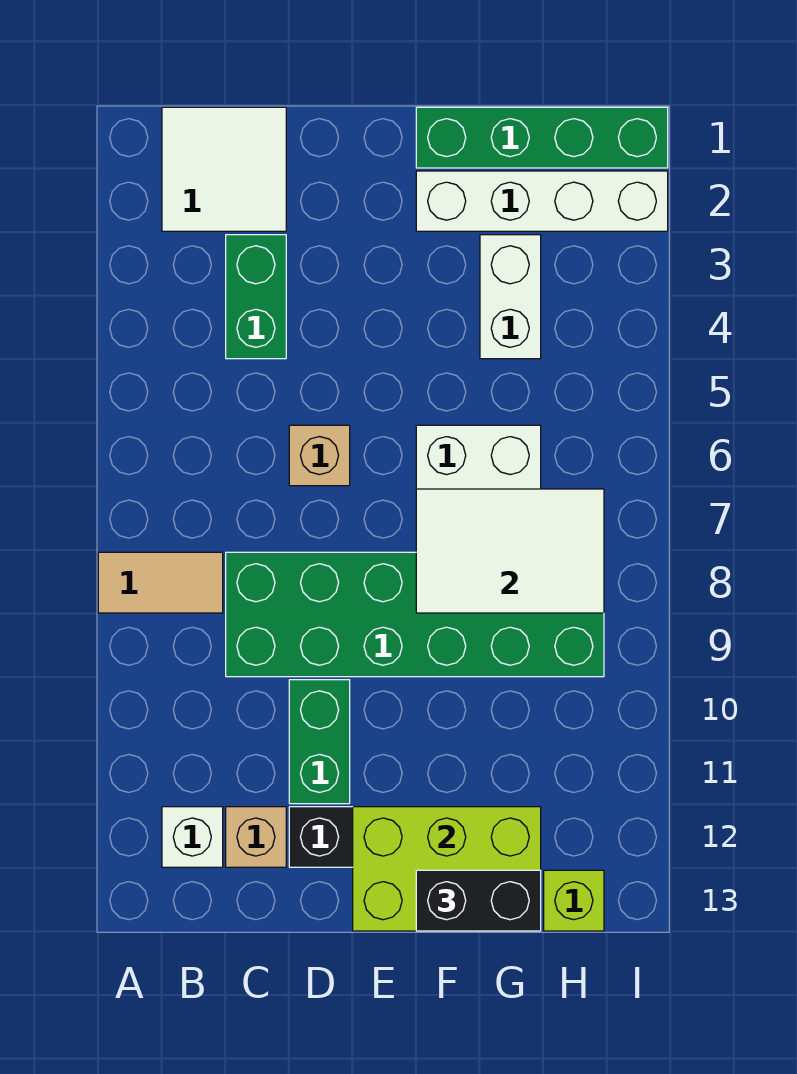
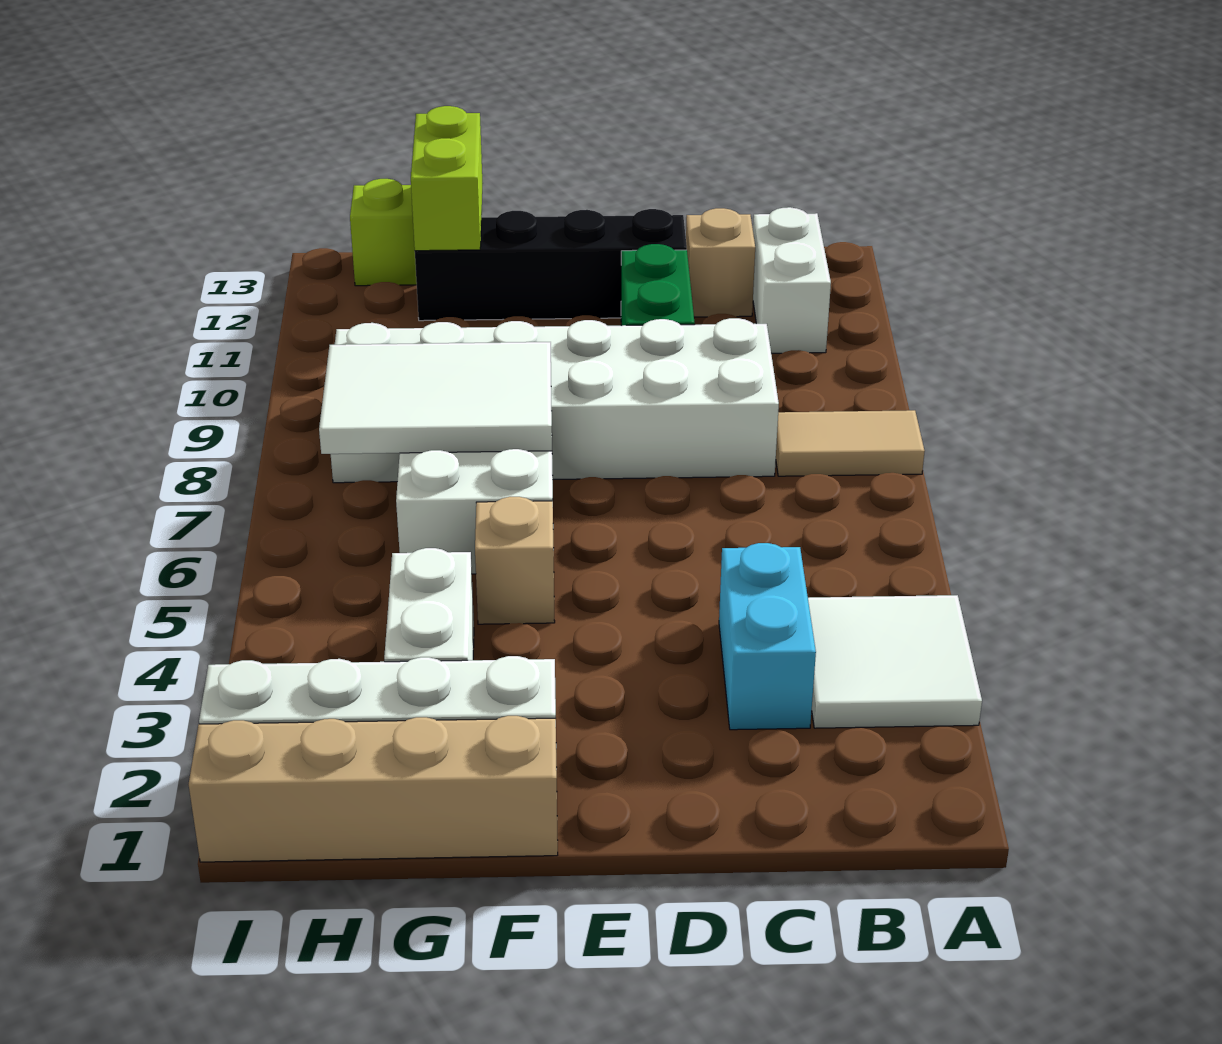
white 2x2 tile [162,107,286,231] -> white 2x2 tile moved to [808,595,982,728]
white 1x1 brick [162,807,223,867] -> white 1x2 brick [753,207,831,353]
green 1x2 brick [226,235,286,359] -> cyan 1x2 brick [719,543,816,730]
green 2x6 brick [226,552,604,677] -> white 2x6 brick [331,318,779,483]
tan 1x1 brick [289,425,350,486] -> tan 1x1 brick moved to [475,497,555,624]
lime 2x3 brick [353,807,541,931] -> lime 1x2 brick [411,106,483,251]
green 1x4 brick [416,107,668,168] -> tan 1x4 brick [189,716,558,862]
black 1x2 brick [416,870,541,931] -> none

